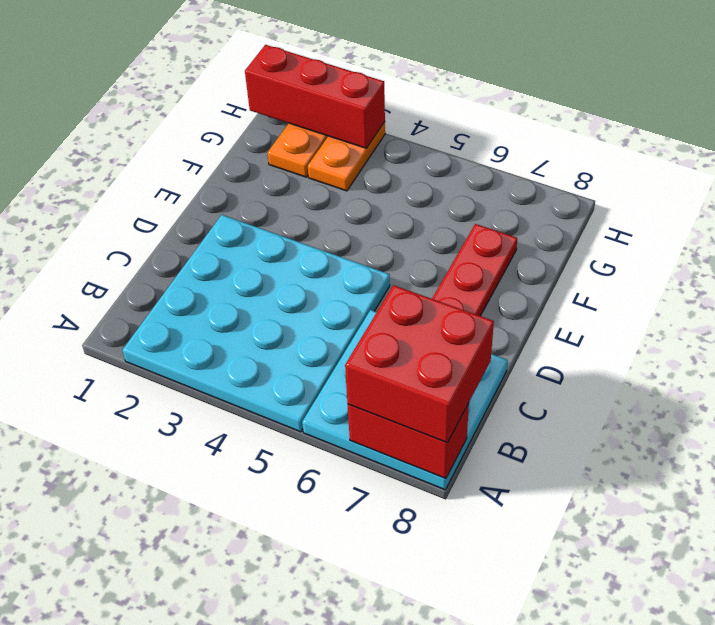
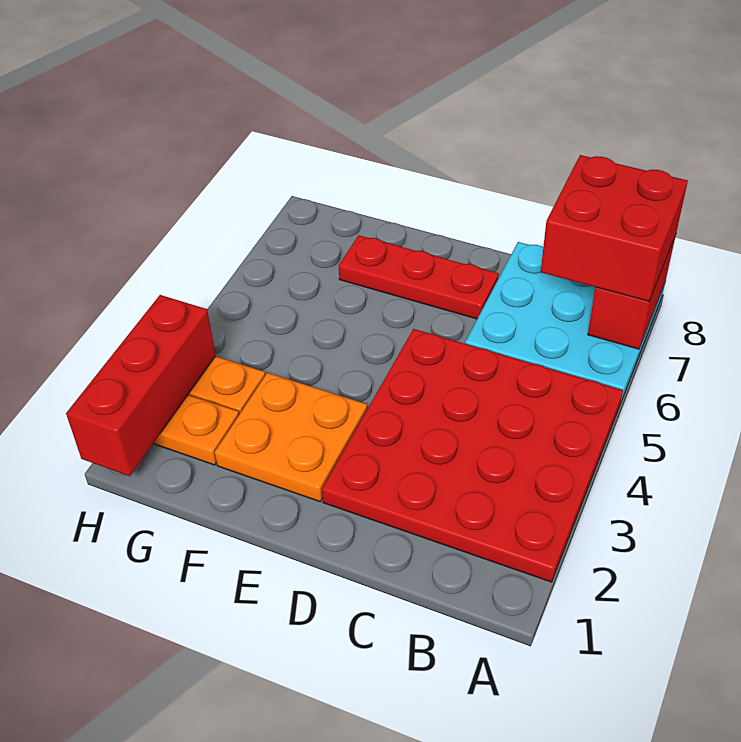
cyan 4x4 plate [122,215,390,432] -> red 4x4 plate [322,329,623,582]
none -> orange 2x2 plate [215,373,367,502]

